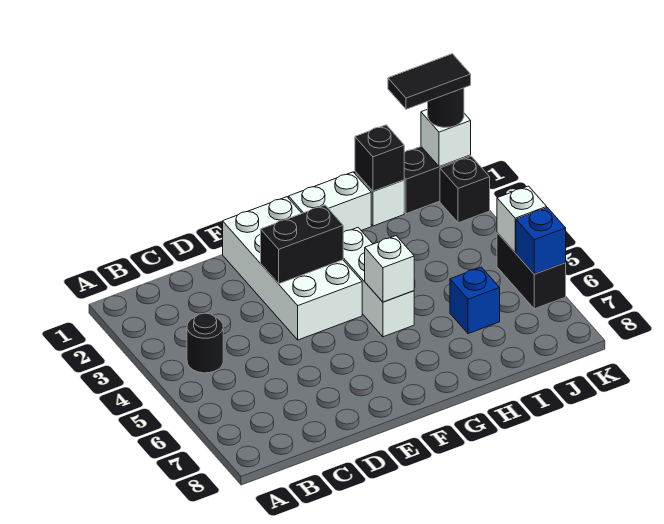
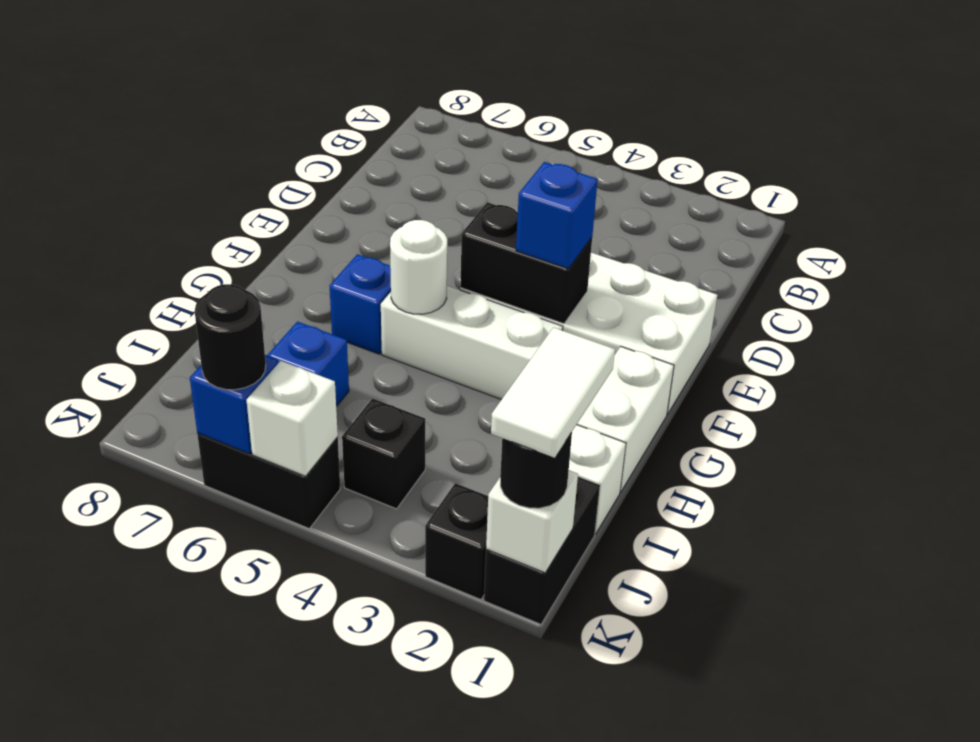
black 1x1 round brick [187,313,223,373] -> black 1x1 round brick moved to [195,284,266,390]
black 1x2 brick [261,205,343,284] -> black 1x2 brick turned to [460,202,592,324]
none -> blue 1x1 brick [516,162,598,269]
white 1x1 brick [365,236,414,302] -> white 1x1 round brick [390,220,447,314]
none -> blue 1x1 brick [329,254,391,354]
black 1x1 brick [355,125,404,191] -> black 1x1 brick moved to [342,398,425,509]
black 1x2 tile [388,54,471,109] -> white 1x2 tile [491,328,615,458]

